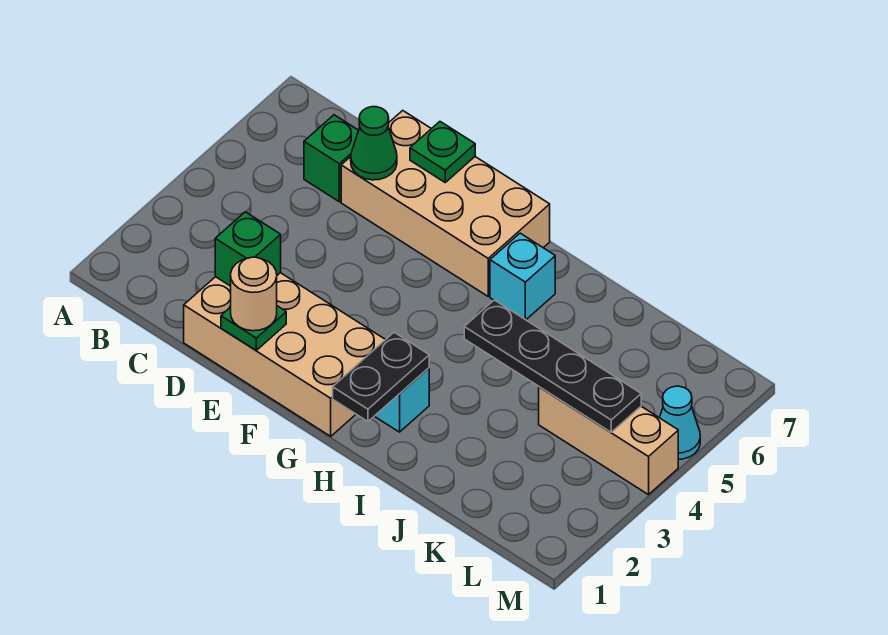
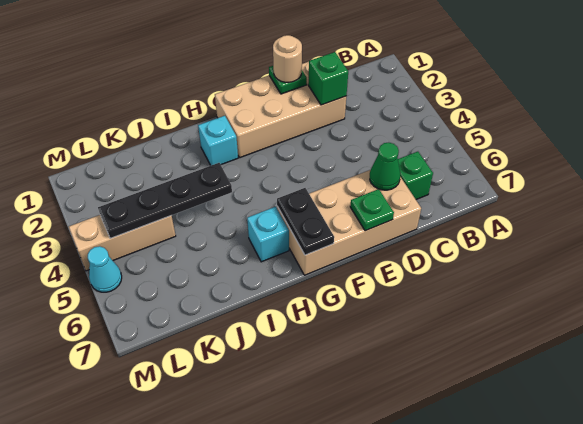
black 1x2 plate [333,332,429,421] -> black 1x2 plate moved to [277,188,334,255]

